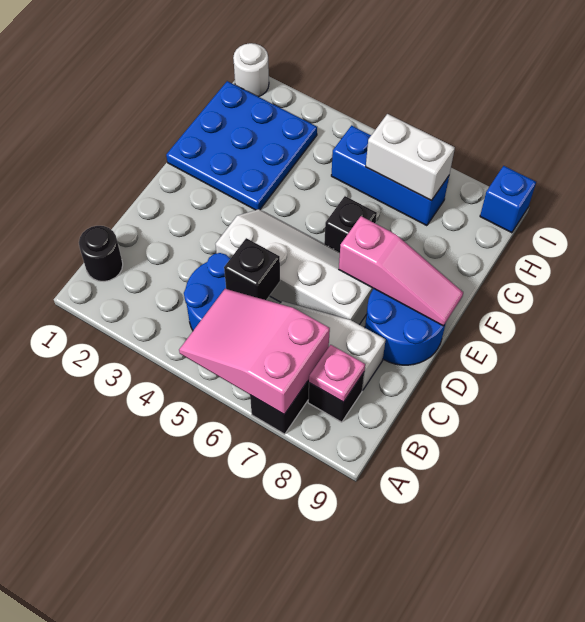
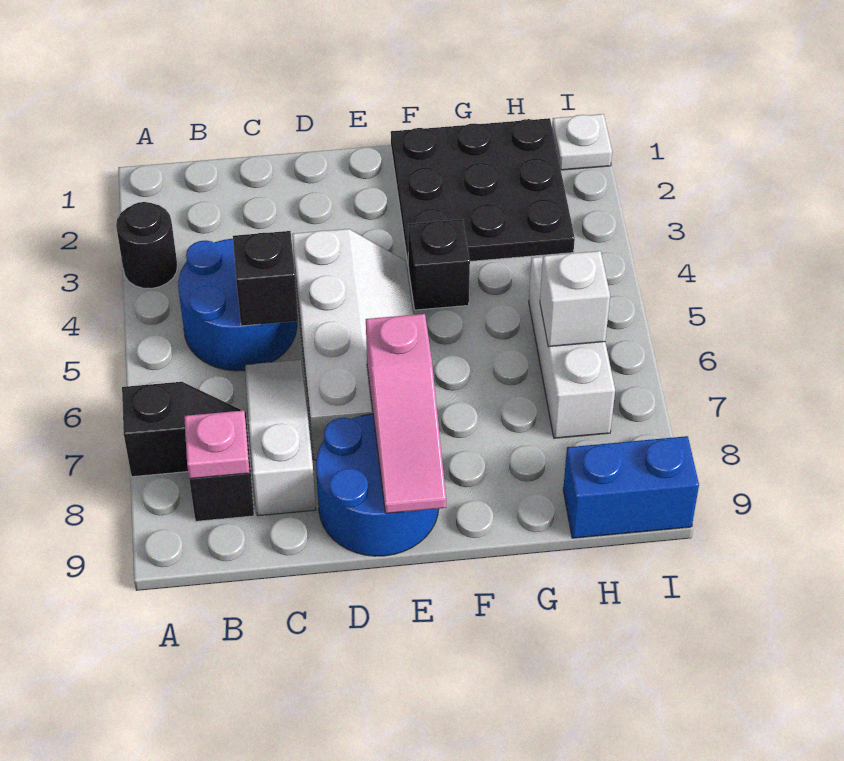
pink 2x3 slope [179,289,330,415] -> none
black 1x1 round brick [79,226,123,281] -> black 1x1 round brick moved to [116,202,177,289]
blue 3x3 plate [166,81,317,210] -> black 3x3 plate [391,118,575,262]
black 1x1 brick [324,196,377,252] -> black 1x1 brick moved to [408,219,470,310]
blue 1x3 brick [331,126,449,226] -> white 1x3 brick [529,257,615,438]
white 1x2 brick [366,114,455,201] -> white 1x1 brick [540,251,610,347]
white 1x1 round brick [233,43,269,97] -> white 1x1 plate [552,114,612,170]
blue 1x1 brick [480,166,536,233] -> blue 1x2 brick [563,436,699,538]

